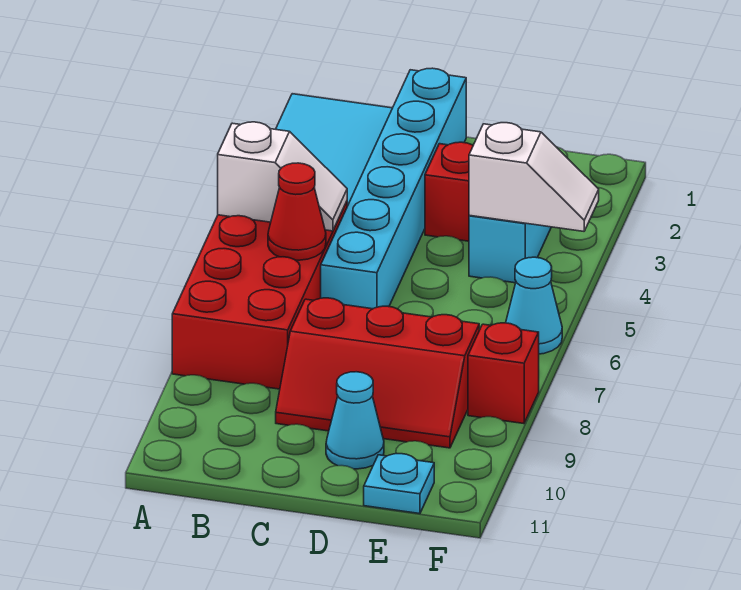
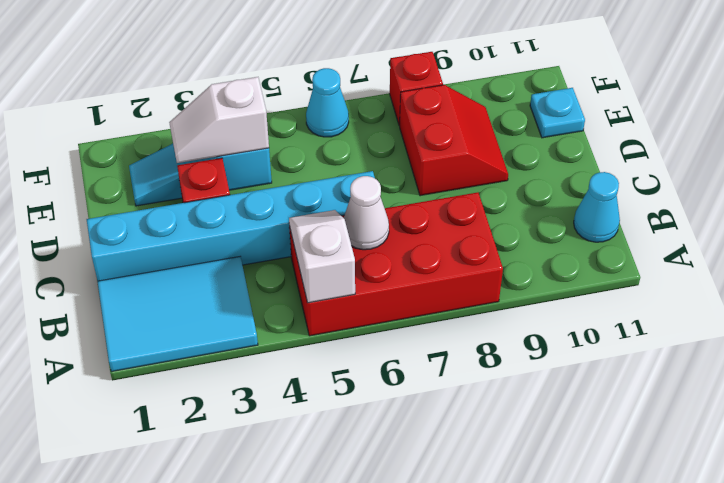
red 1x1 cone [268,163,326,260] -> white 1x1 cone [344,176,389,250]
red 2x3 slope [276,298,479,448] -> red 2x2 slope [400,85,508,196]
cyan 1x1 cone [326,372,384,469] -> cyan 1x1 cone moved to [574,172,620,242]
white 1x2 slope [469,123,599,231] -> white 1x2 slope turned to [169,77,269,163]

